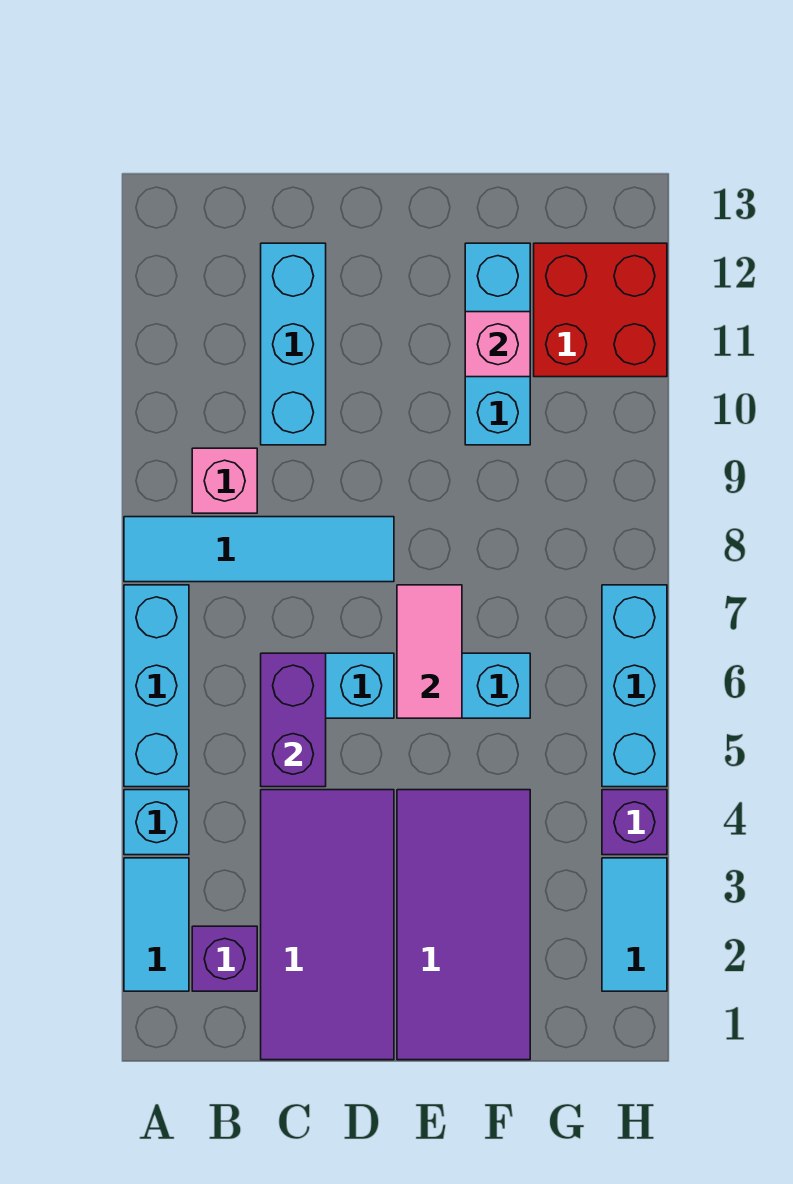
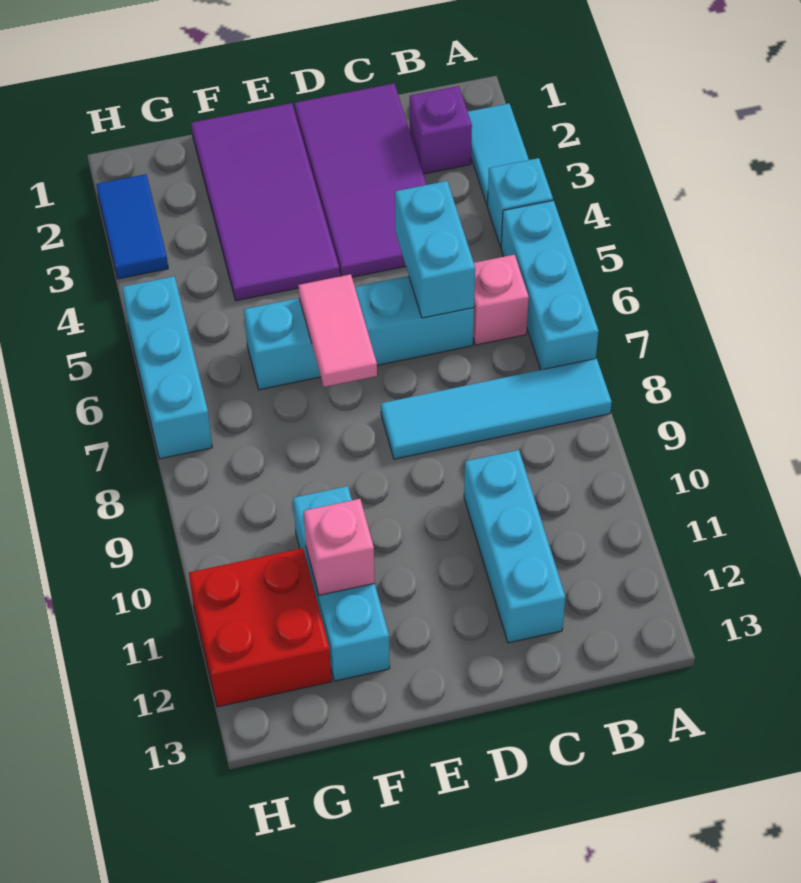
pink 1x1 brick [192,448,257,513] -> pink 1x1 brick moved to [473,255,529,345]
purple 1x2 brick [261,653,326,787] -> cyan 1x2 brick [395,181,475,318]
cyan 1x2 tile [602,858,667,991] -> blue 1x2 tile [96,174,168,279]
purple 1x1 brick [602,790,667,855] -> none

